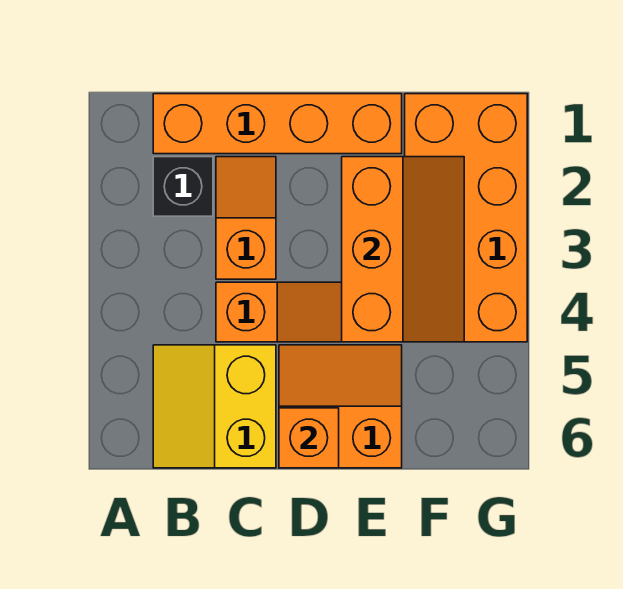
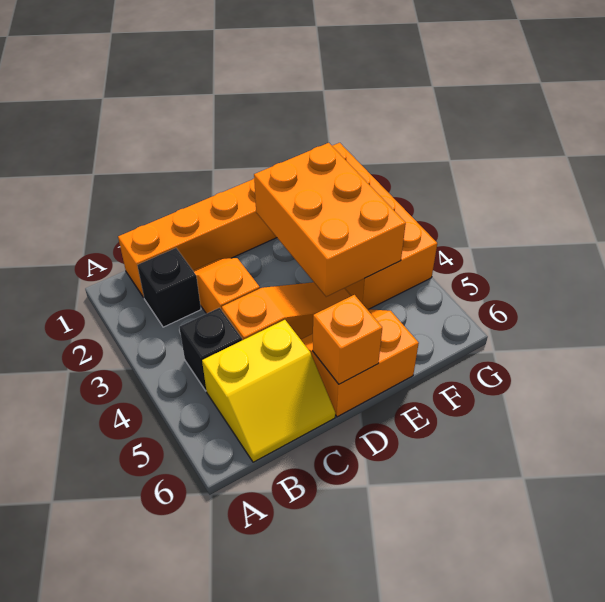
none -> black 1x1 brick [179,308,242,391]
yellow 2x2 slope [153,345,276,468] -> yellow 2x2 slope turned to [202,320,335,462]
orange 2x3 slope [342,157,464,342] -> orange 2x3 brick [254,143,406,297]

